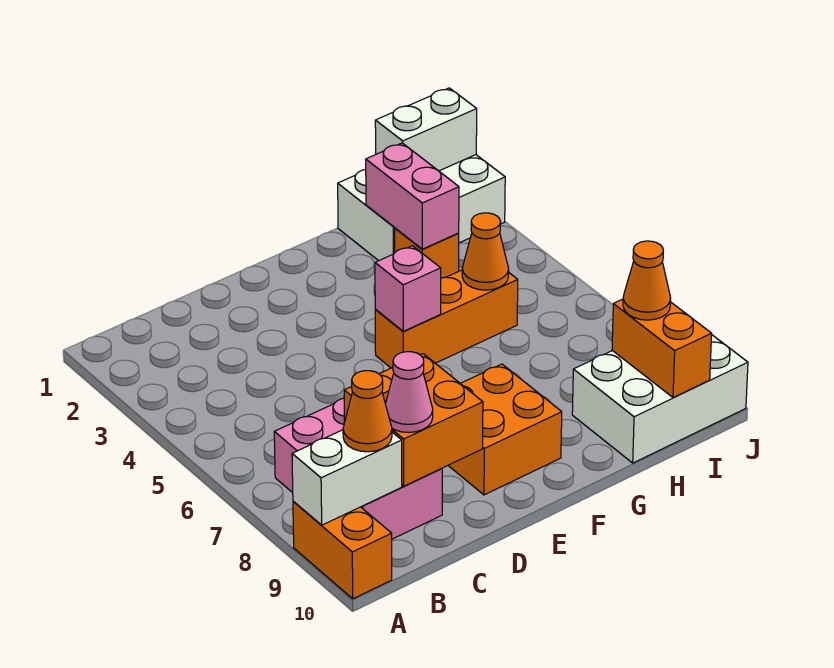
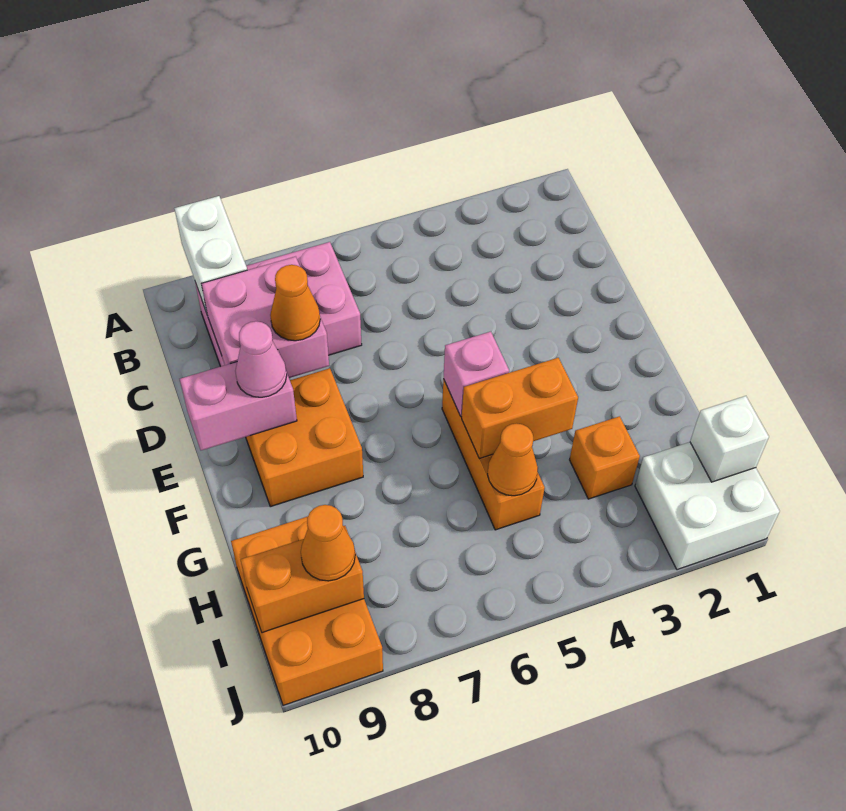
orange 1x2 brick [293,501,392,599] -> orange 1x2 brick moved to [462,358,578,459]
orange 1x1 cone [343,371,392,452] -> orange 1x1 cone moved to [270,265,320,341]
orange 2x2 brick [344,354,483,486] -> pink 2x2 brick [202,256,329,378]
pink 1x1 cone [386,352,433,432] -> pink 1x1 cone moved to [235,321,287,397]
white 2x3 brick [338,155,505,261] -> white 2x2 brick [635,442,780,570]
pink 1x2 brick [366,143,459,249] -> pink 1x2 brick moved to [180,351,297,450]
white 2x3 brick [572,335,748,463] -> orange 2x3 brick [231,516,383,705]
white 1x2 brick [375,88,477,171] -> white 1x1 brick [690,396,769,482]

